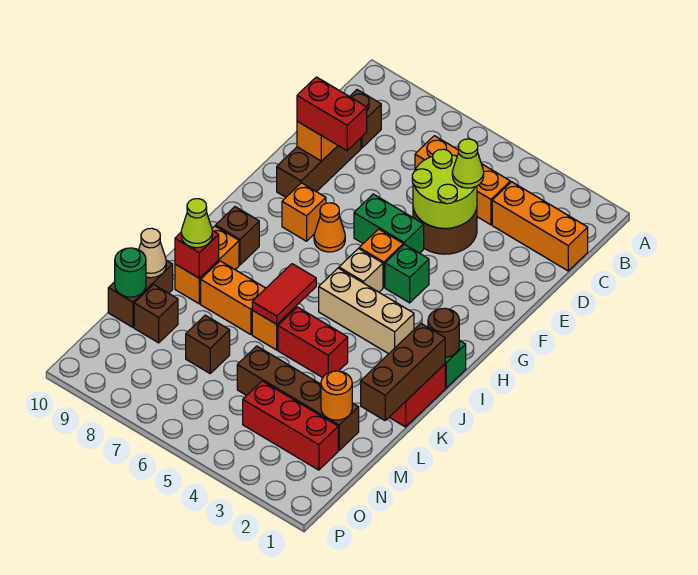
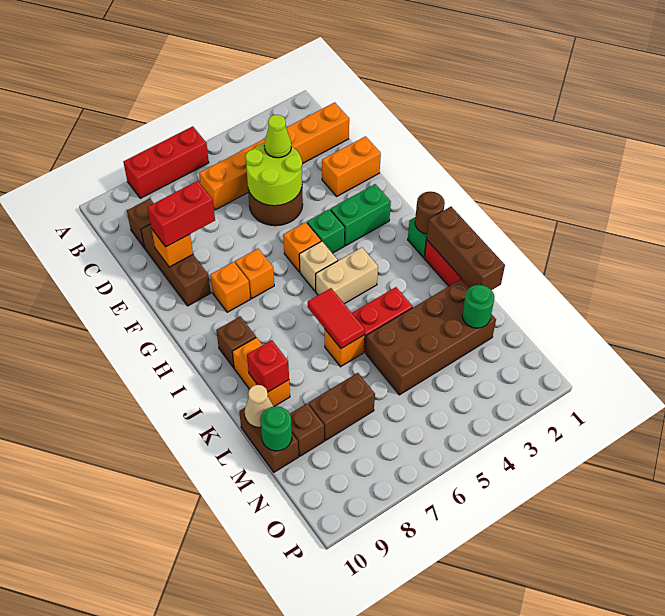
green 1x2 brick [354,194,424,253] -> green 1x2 brick moved to [331,184,391,246]
orange 1x1 cone [314,203,345,252] -> orange 1x1 brick [235,249,274,298]
tan 1x3 brick [319,268,414,354] -> tan 1x2 brick [316,248,378,304]
orange 1x2 brick [201,261,266,335] -> orange 1x2 brick moved to [322,136,381,196]
lime 1x1 cone [181,199,212,248] -> none
brown 1x4 brick [237,346,359,450] -> brown 2x4 brick [365,279,496,395]
orange 1x1 round brick [321,371,352,420] -> green 1x1 round brick [462,285,494,328]
brown 1x1 brick [186,315,230,373] -> brown 1x2 brick [308,373,375,441]
red 1x3 brick [243,381,338,470] -> red 1x3 brick moved to [123,126,209,198]

